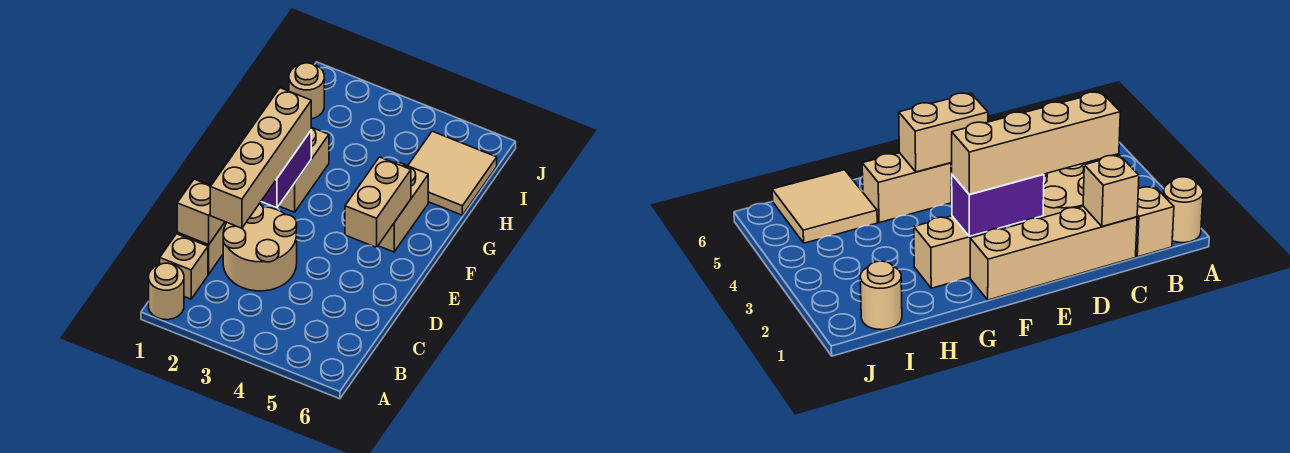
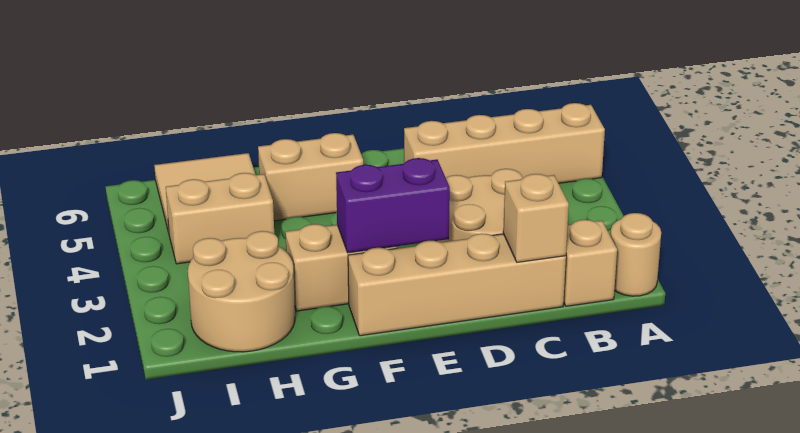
tan 1x4 brick [210,88,311,228] -> tan 1x4 brick moved to [404,103,605,183]
tan 1x2 brick [345,157,411,248] -> tan 1x2 brick moved to [166,173,274,264]
tan 1x1 round brick [289,63,324,119] -> tan 2x2 round brick [188,231,295,352]

